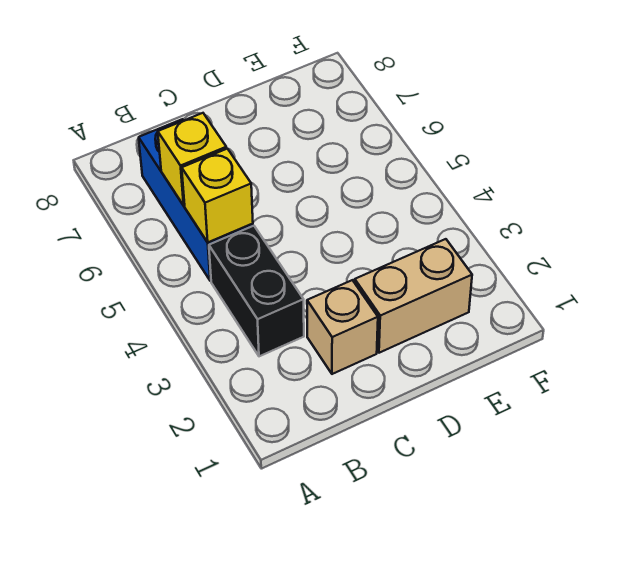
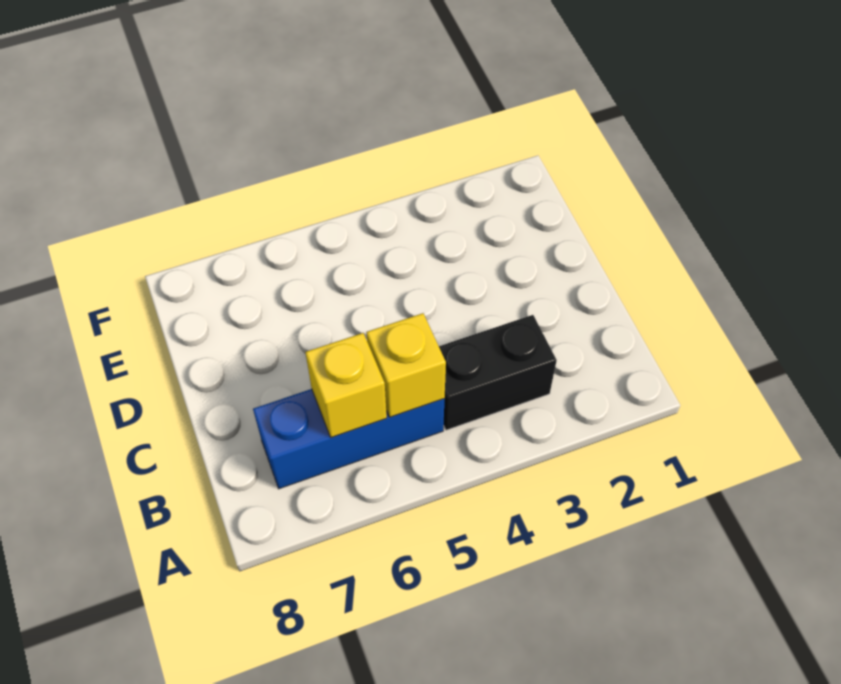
tan 1x1 brick [307,280,378,374] -> none
tan 1x2 brick [355,239,472,353] -> none

